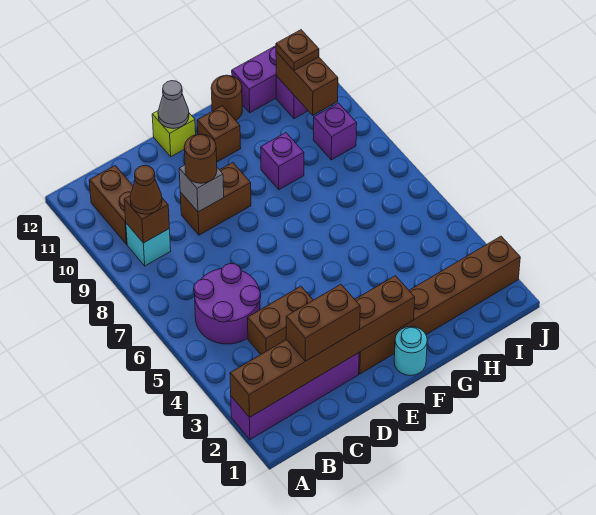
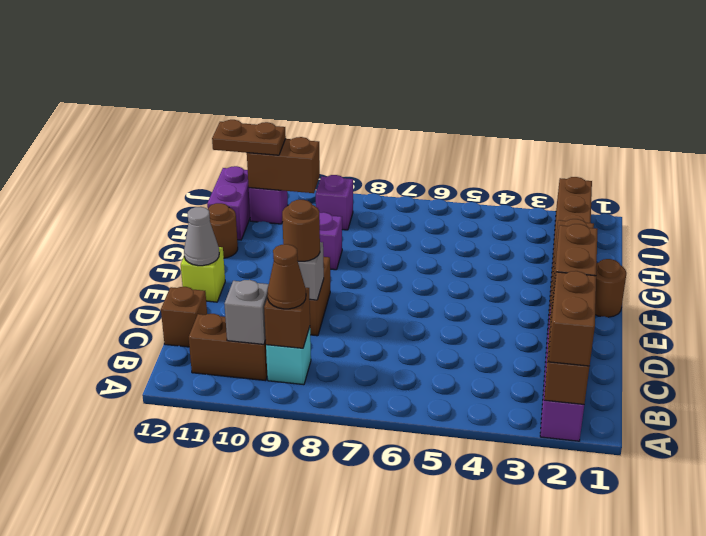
purple 2x2 round brick [194,263,261,344] -> none
none -> grey 1x1 brick [225,280,269,344]
brown 1x2 brick [248,286,313,354] -> brown 1x2 brick moved to [548,271,596,366]
cyan 1x1 round brick [394,327,427,376] -> brown 1x1 round brick [595,259,626,317]
brown 1x1 brick [197,106,241,162] -> brown 1x1 brick moved to [161,287,207,347]
brown 1x1 plate [276,30,319,71] -> brown 1x2 plate [212,120,286,155]

